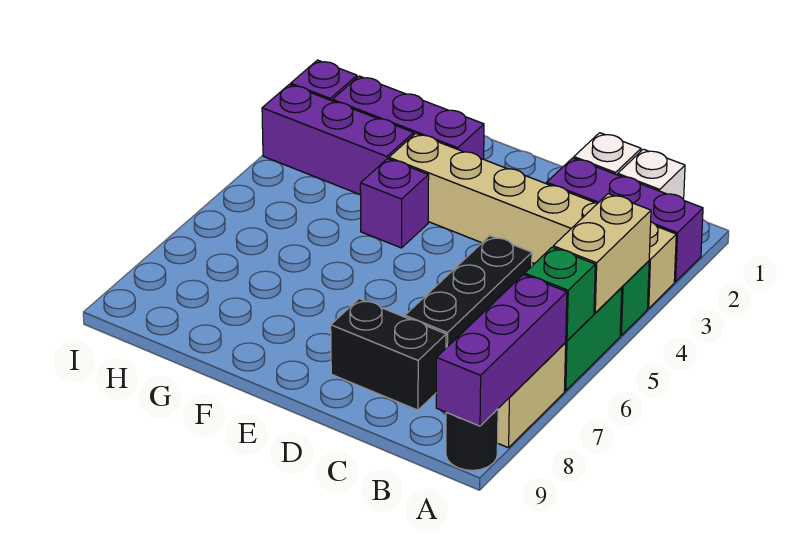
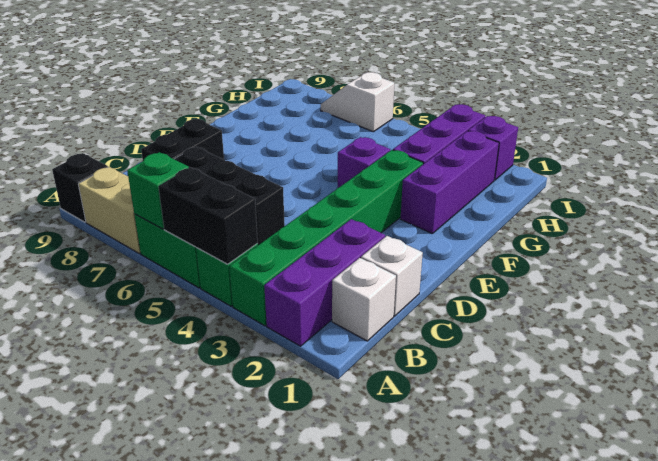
tan 1x6 brick [389,133,676,309] -> green 1x6 brick [229,150,423,326]
tan 1x2 brick [553,194,651,313] -> black 1x2 brick [158,167,258,264]
purple 1x3 brick [436,275,567,426] -> none
black 1x1 round brick [446,409,498,470] -> black 1x1 brick [52,153,108,222]
none -> white 1x2 slope [321,72,394,132]

